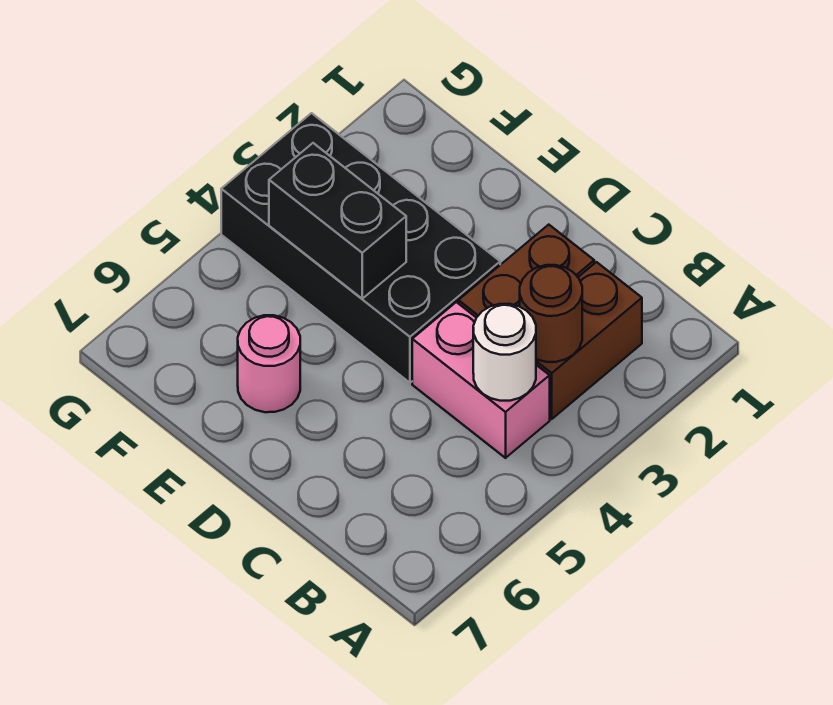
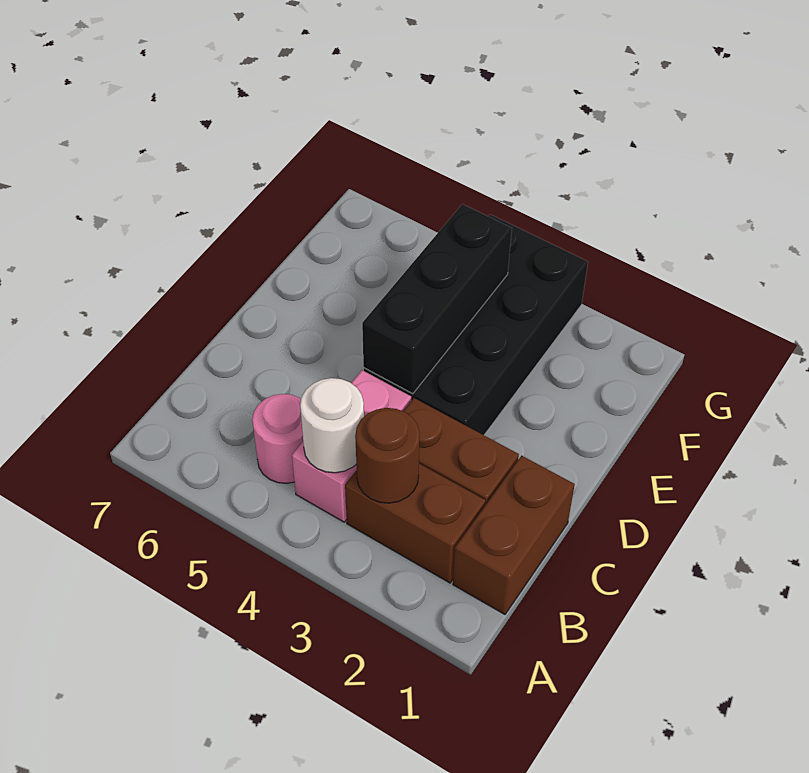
none -> brown 1x2 brick [453,456,575,614]
black 1x2 brick [269,143,406,299] -> black 1x3 brick [362,204,512,394]
pink 1x1 round brick [238,315,300,412] -> pink 1x1 round brick moved to [252,394,303,484]

